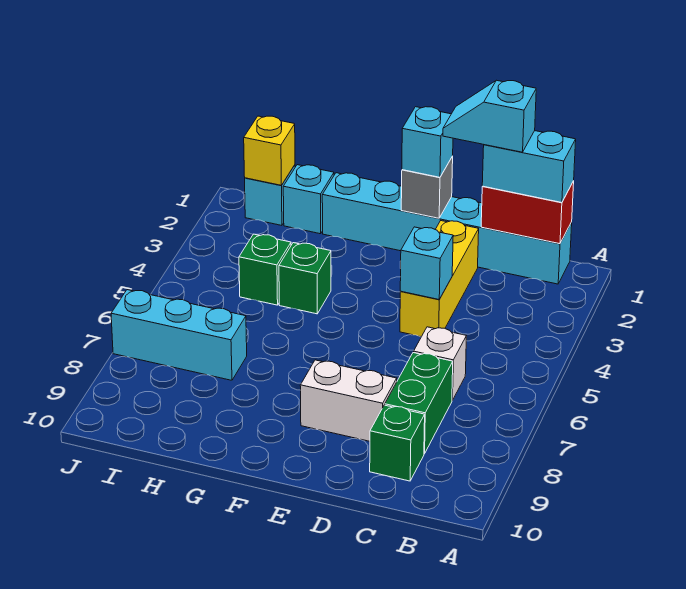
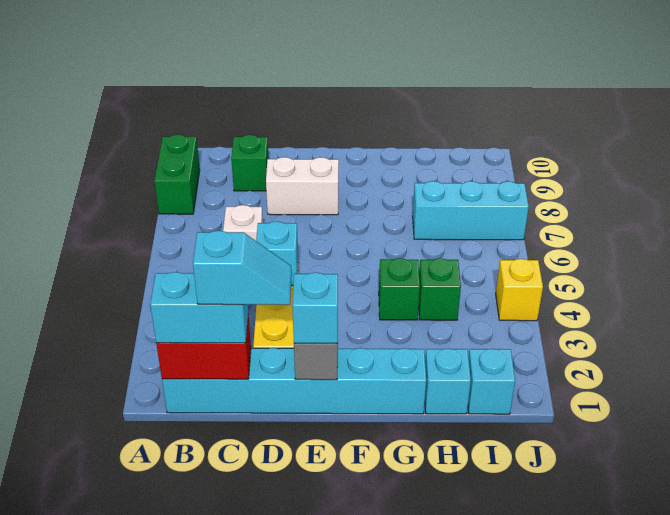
green 1x2 brick [385,353,453,454] -> green 1x2 brick moved to [154,134,200,214]
yellow 1x1 brick [244,116,295,185] -> yellow 1x1 brick moved to [496,259,543,321]

